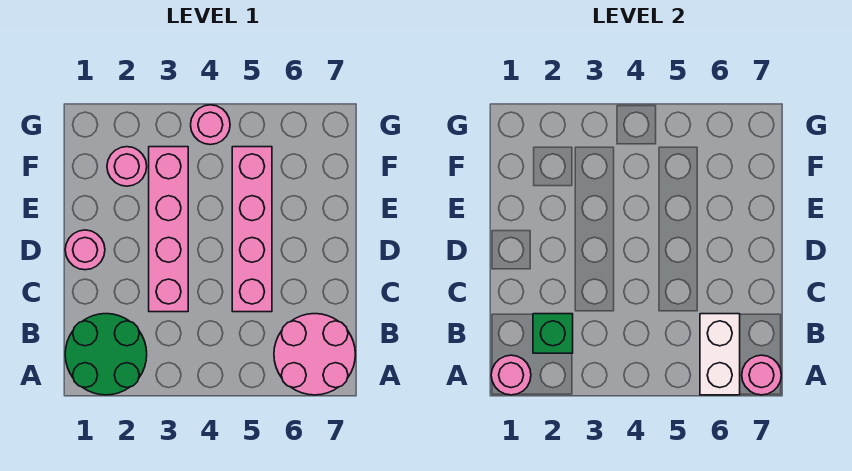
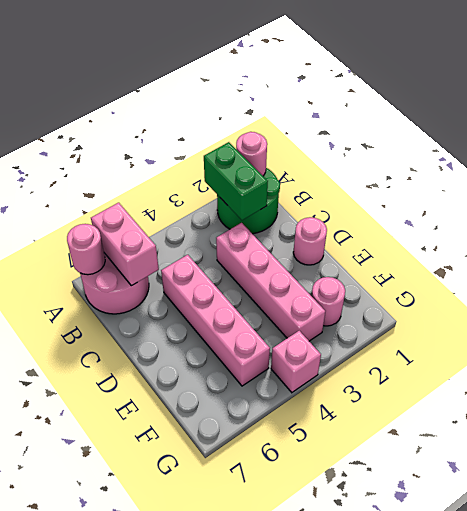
white 1x2 brick [700,314,740,395] -> pink 1x2 brick [91,203,159,286]
green 1x1 brick [533,314,573,353] -> green 1x2 brick [204,142,268,220]
pink 1x1 round brick [191,105,230,145] -> pink 1x1 brick [271,331,321,393]

